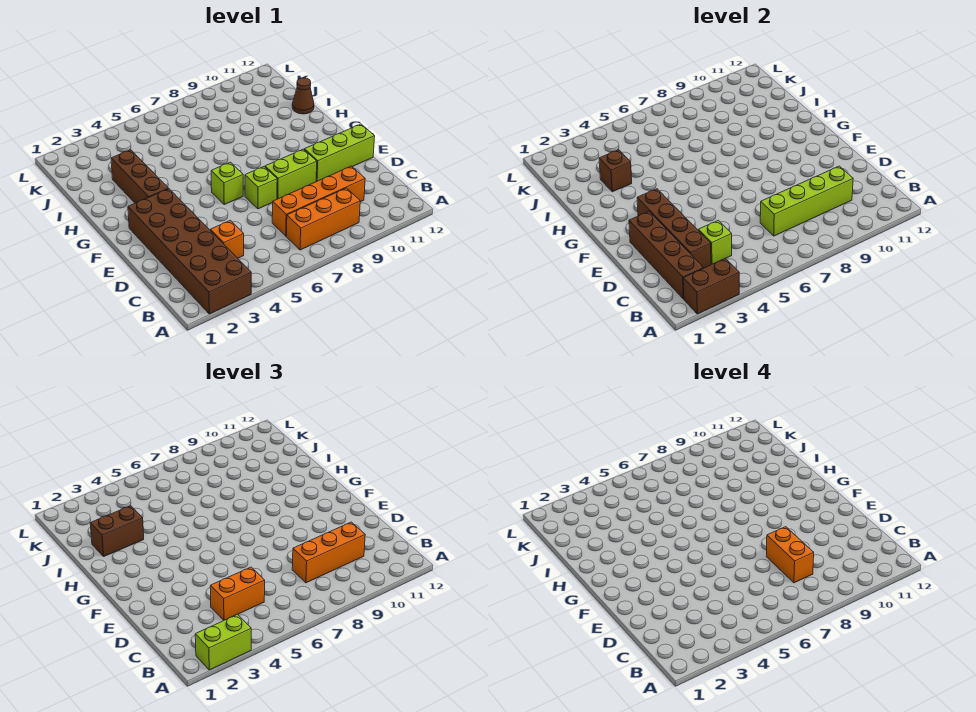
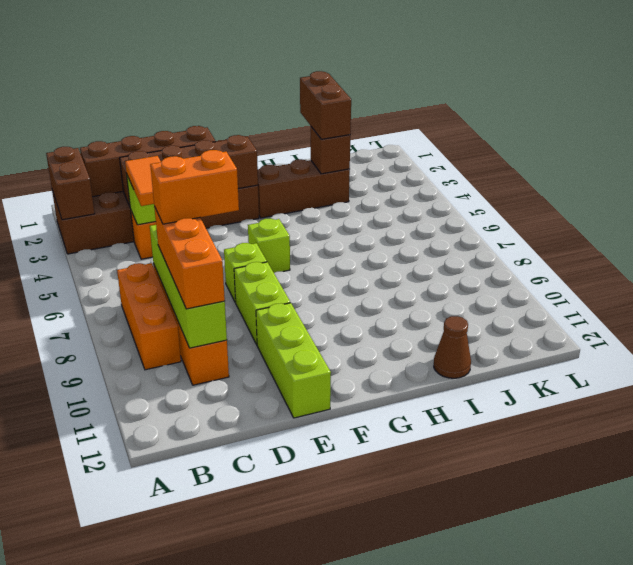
lime 1x2 brick [195,614,251,670] -> none
orange 1x2 brick [210,567,265,620] -> orange 1x2 tile [125,156,161,206]

